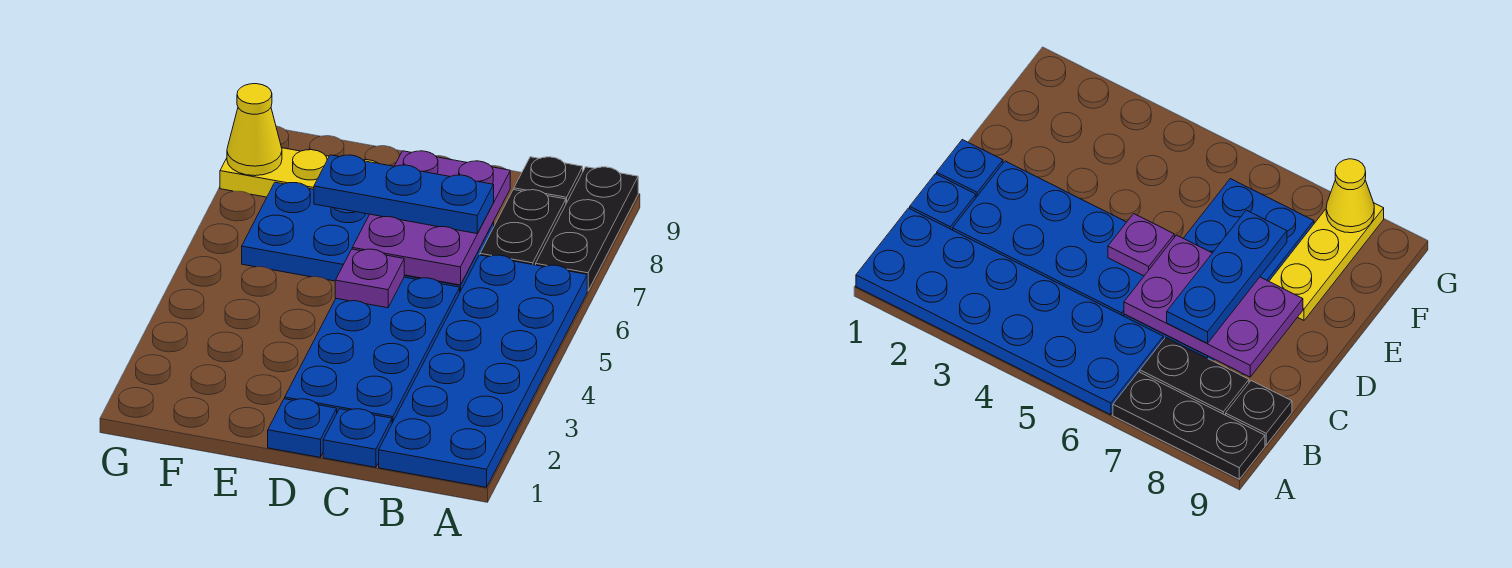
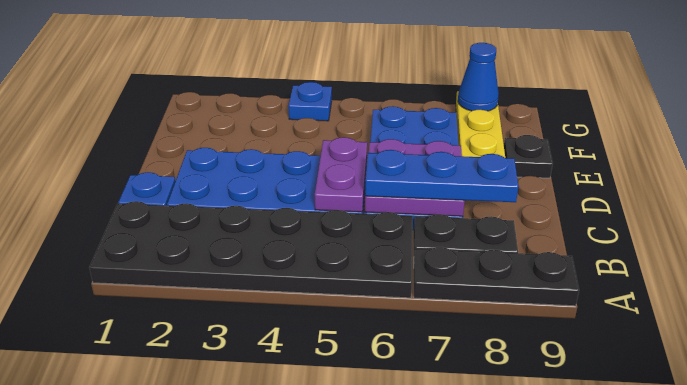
blue 2x6 plate [379,255,587,487] -> black 2x6 plate [89,201,413,298]
black 1x1 plate [514,157,583,203] -> black 1x1 plate moved to [504,135,553,178]
purple 2x3 plate [352,151,510,285] -> purple 2x2 plate [365,139,465,216]
blue 1x3 plate [314,155,494,234] -> blue 1x3 plate turned to [365,150,518,202]
blue 1x1 plate [268,399,337,457] -> blue 1x1 plate moved to [288,82,332,121]
purple 1x1 plate [335,249,404,308] -> purple 1x2 plate [315,137,367,212]
yellow 1x1 cone [227,84,282,176] -> blue 1x1 cone [458,43,499,111]

